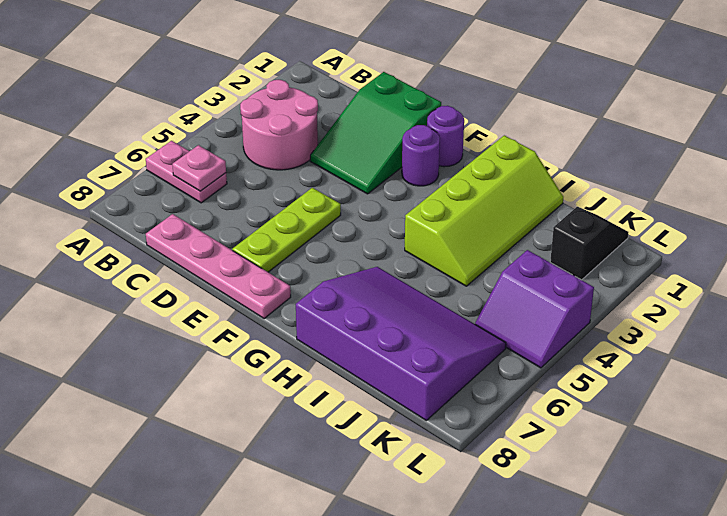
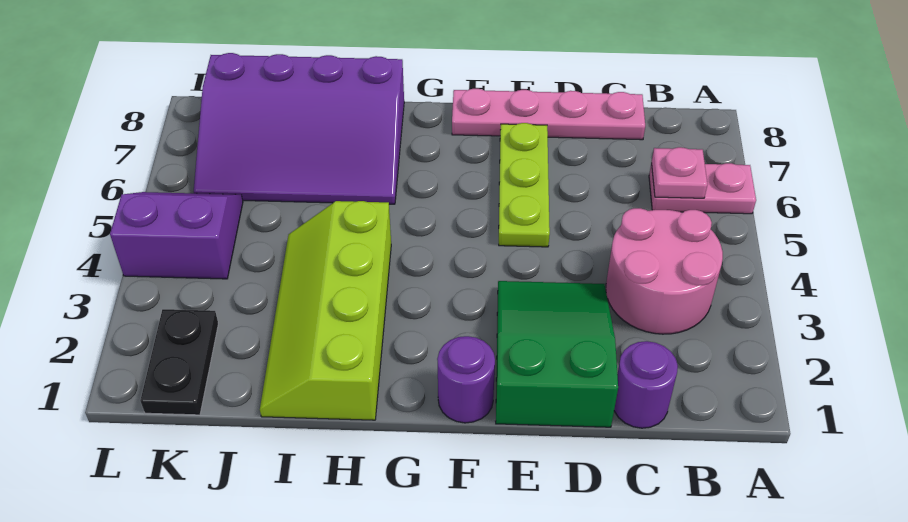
purple 1x1 round brick [402,125,440,186] -> purple 1x1 round brick moved to [614,341,678,428]
black 1x2 slope [550,207,629,280] -> black 1x2 plate [140,309,218,415]

